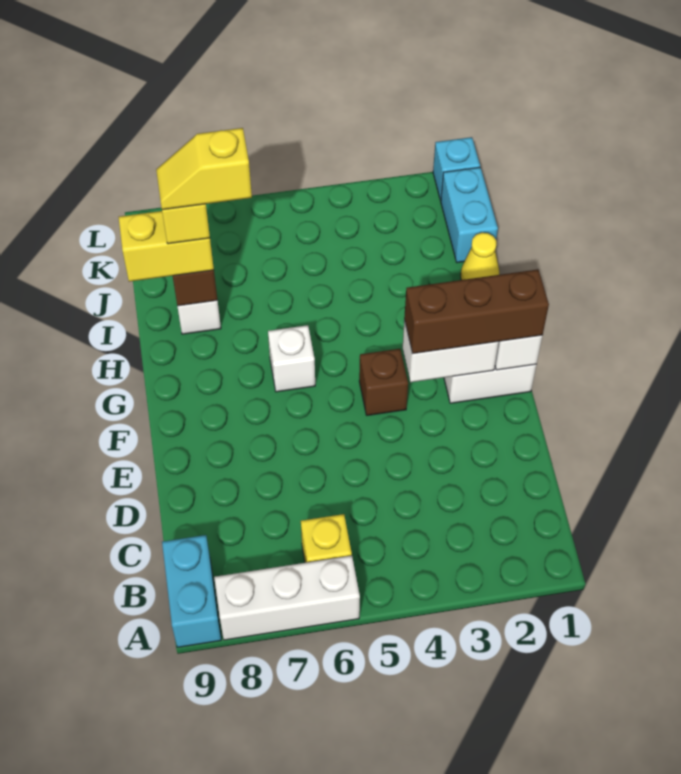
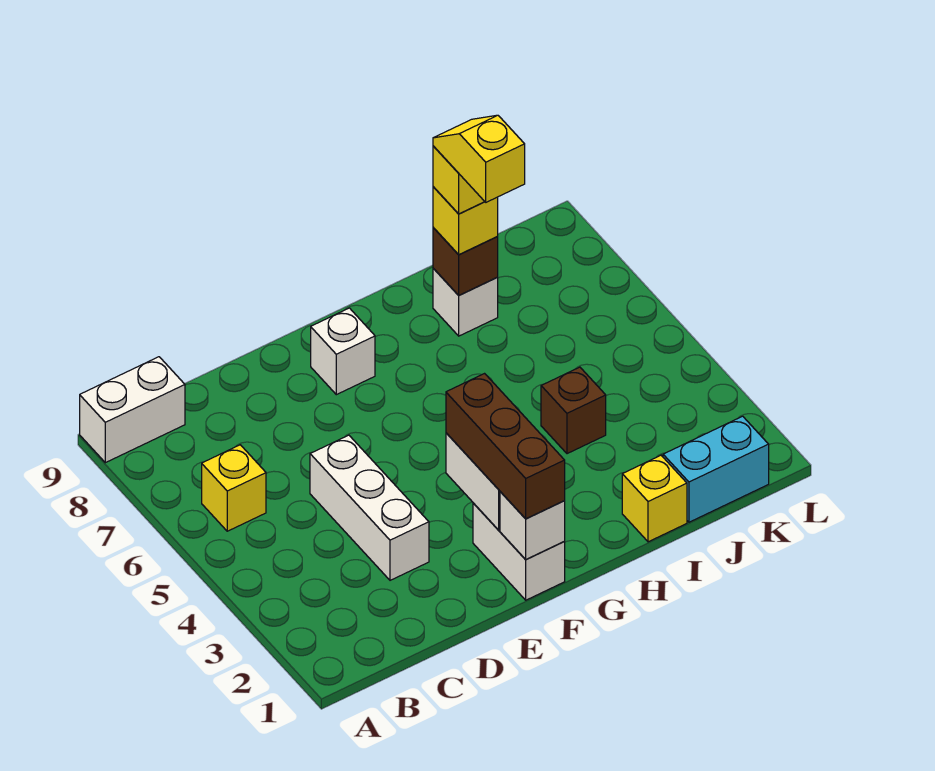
white 1x3 brick [214,556,360,640] -> white 1x3 brick moved to [310,435,429,580]
cyan 1x2 brick [162,535,221,647] -> white 1x2 brick [80,357,185,463]
brown 1x1 brick [359,349,408,415] -> brown 1x1 brick moved to [541,367,606,454]
white 1x1 brick [268,325,315,392] -> white 1x1 brick moved to [311,308,375,395]
yellow 1x1 cone [461,233,499,280] -> yellow 1x1 brick [622,455,687,542]
yellow 1x2 brick [119,211,214,282] -> yellow 1x1 brick [433,187,498,255]
cyan 1x1 brick [433,137,480,200] -> none

